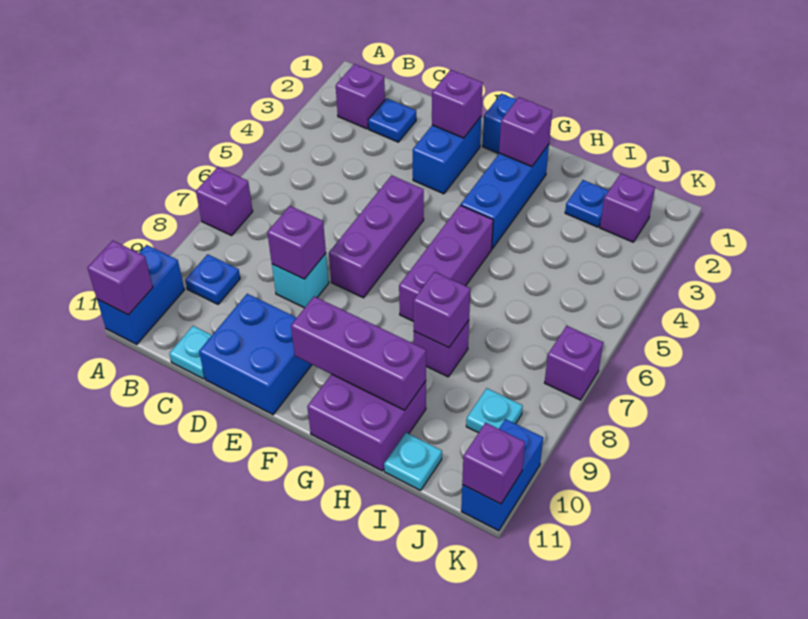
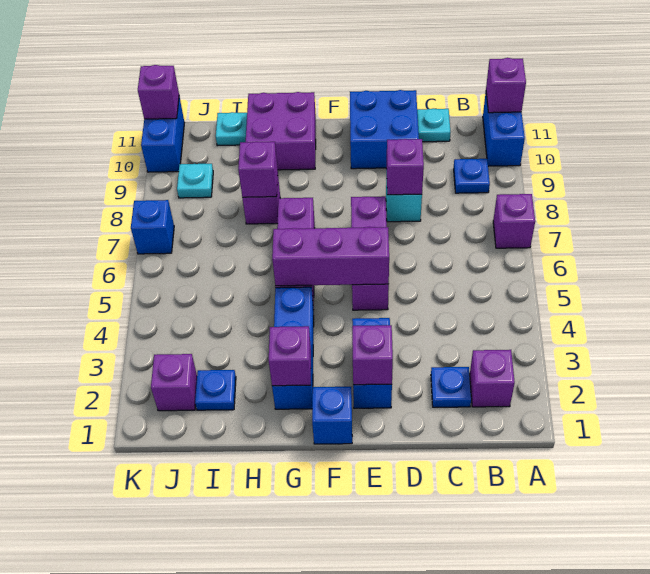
purple 1x3 brick [291,296,426,410] -> purple 1x3 brick moved to [272,227,389,286]
purple 1x1 brick [545,326,603,400] -> blue 1x1 brick [131,200,174,254]

